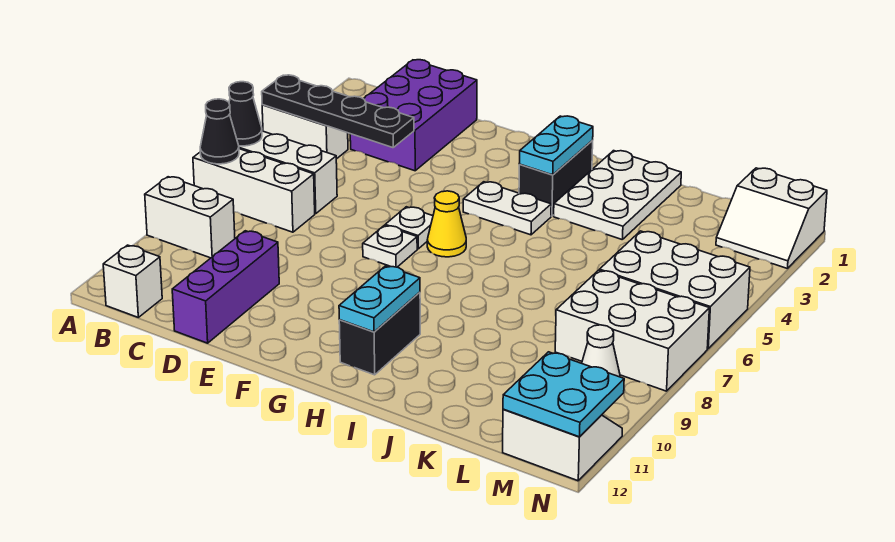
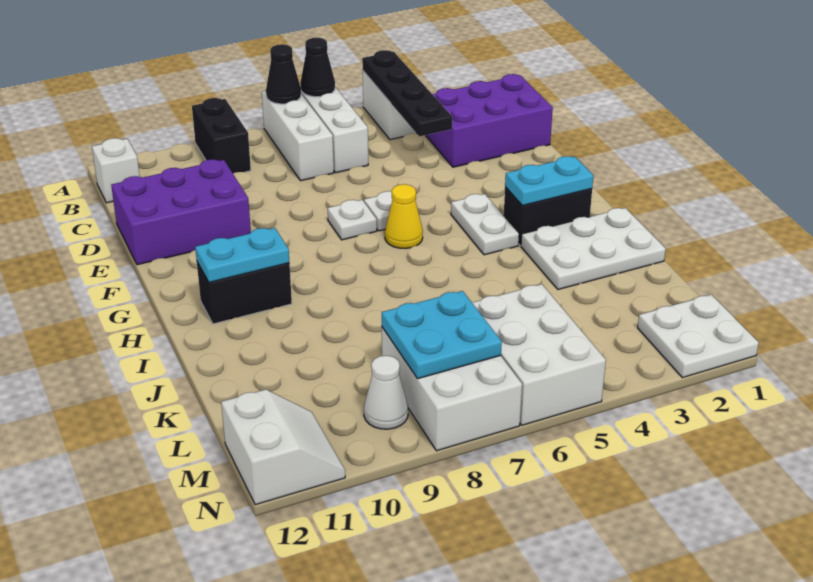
white 1x2 brick [145,177,235,258] -> black 1x2 brick [192,98,251,173]
purple 1x3 brick [172,231,279,343] -> purple 2x3 brick [111,159,251,265]
white 2x2 slope [716,168,827,268] -> white 2x2 plate [638,295,759,378]
cyan 2x2 plate [503,352,624,437] -> cyan 2x2 plate moved to [382,291,502,379]

